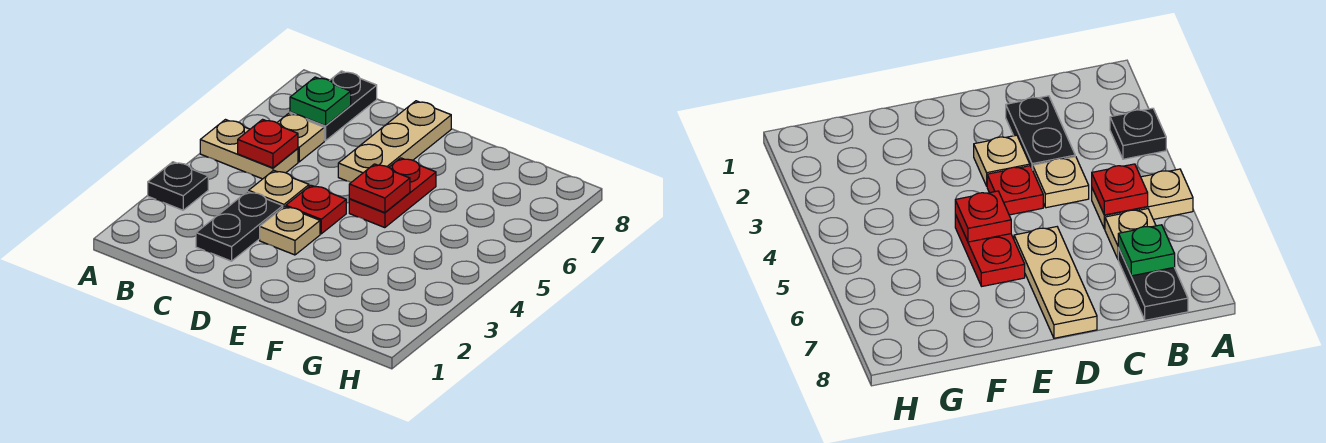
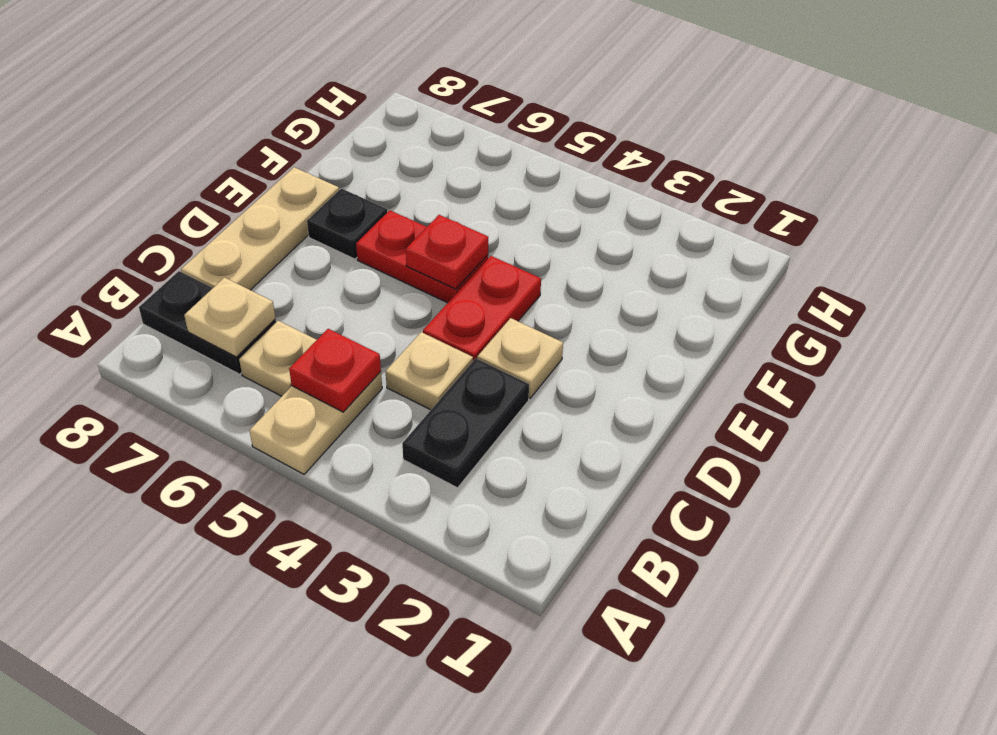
black 1x1 plate [148,162,208,210] -> black 1x1 plate moved to [307,188,387,259]
green 1x1 plate [290,77,351,126] -> tan 1x1 plate [184,278,275,357]
black 1x2 plate [196,192,283,261] -> black 1x2 plate turned to [402,358,529,488]
red 1x1 plate [286,185,346,234] -> red 1x2 plate [423,256,541,361]
tan 1x3 plate [338,101,451,182] -> tan 1x3 plate turned to [181,167,339,290]

